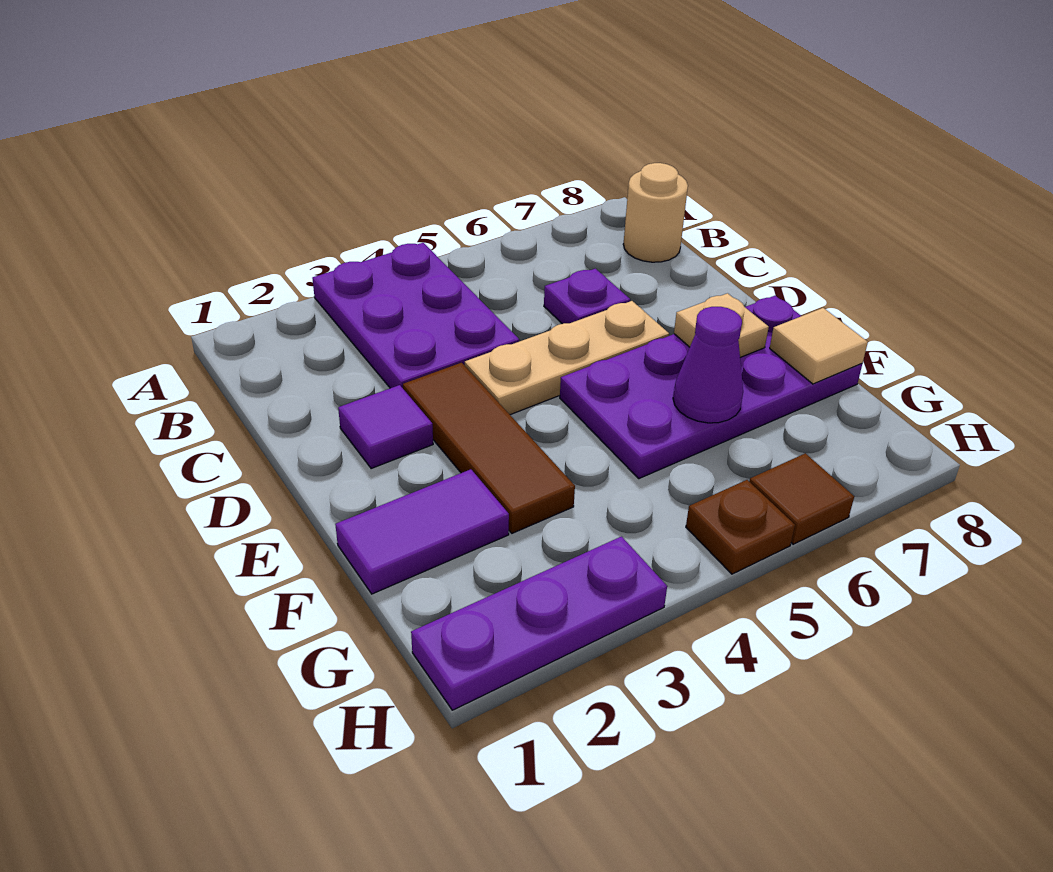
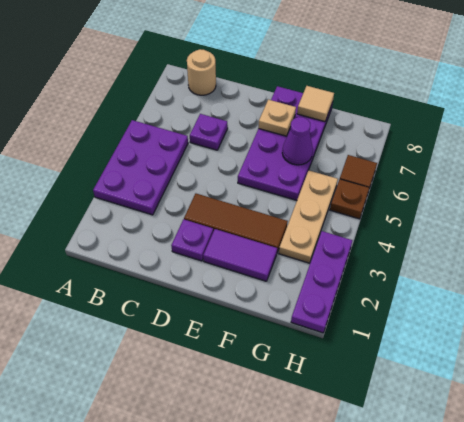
purple 2x3 plate [312,243,519,388] -> purple 2x3 plate turned to [93,120,188,215]
purple 1x1 tile [338,385,433,469] -> purple 1x1 plate [171,219,213,261]
tan 1x3 plate [465,301,669,415] -> tan 1x3 plate moved to [279,170,338,263]
purple 1x2 tile [335,469,509,594] -> purple 1x2 tile turned to [203,229,277,281]

